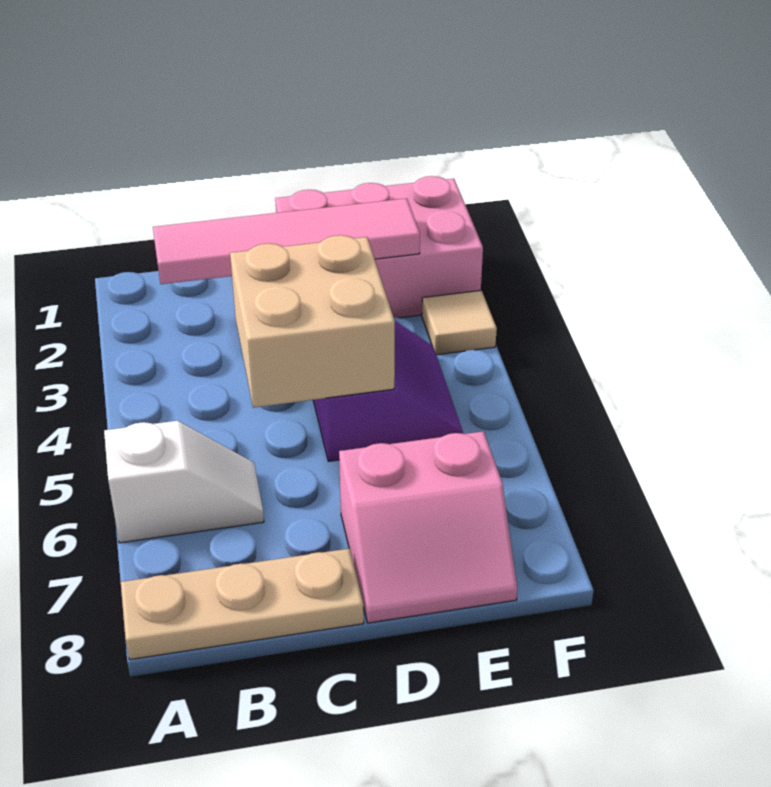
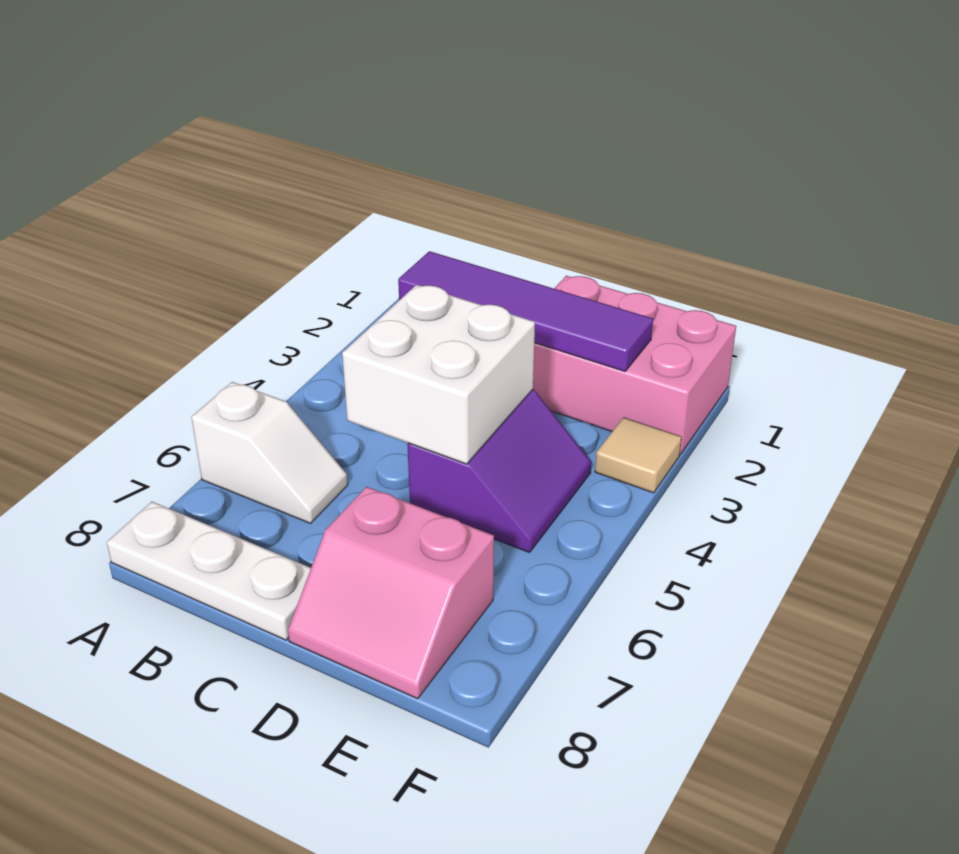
tan 1x3 plate [121,548,364,660] -> white 1x3 plate [107,502,311,640]
pink 1x4 tile [153,198,420,284] -> purple 1x4 tile [398,251,653,371]
tan 2x2 brick [230,235,395,408] -> white 2x2 brick [342,285,535,464]

